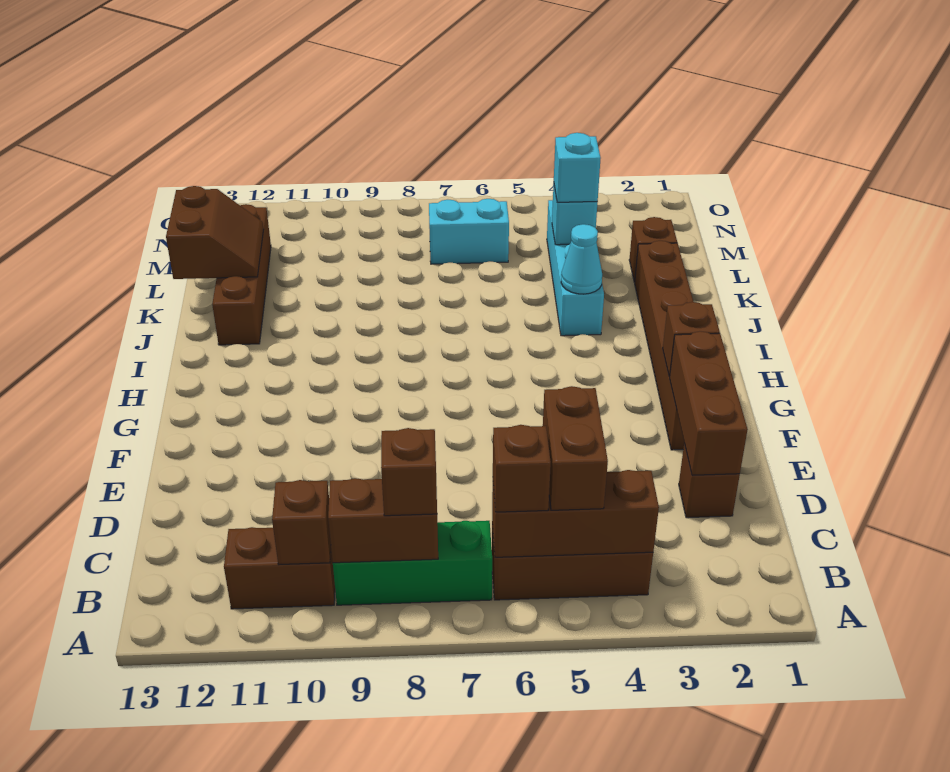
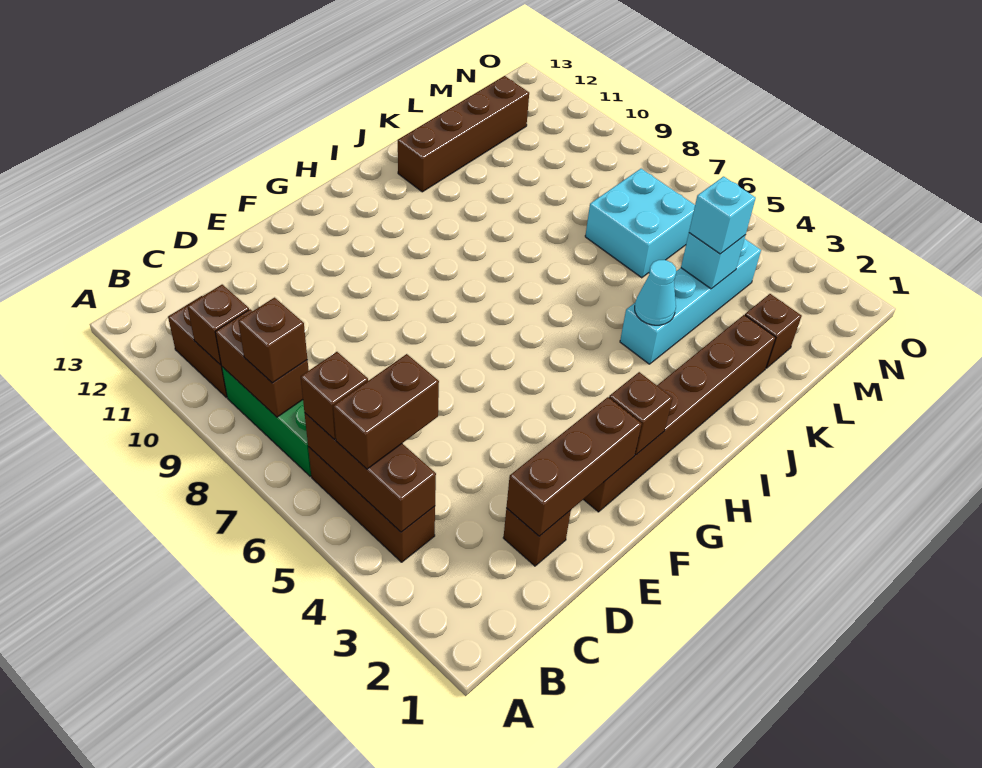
brown 2x2 slope [166,186,264,279] -> none
cyan 1x2 brick [429,199,509,264] -> cyan 2x2 brick [585,169,695,278]

